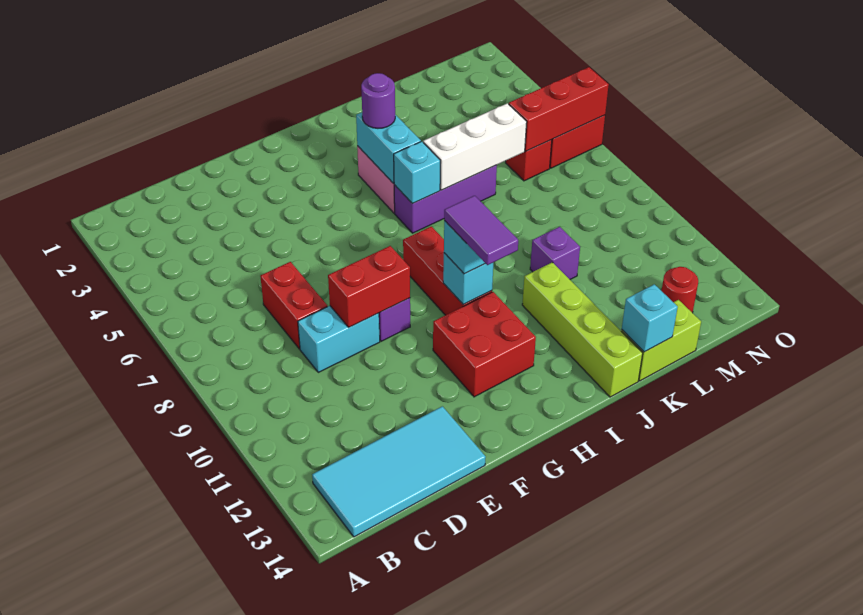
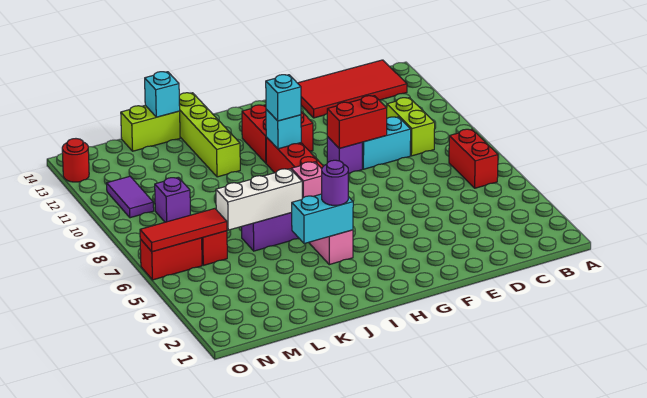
cyan 2x4 tile [312,406,486,537] -> red 2x4 tile [298,60,407,118]
none -> lime 1x2 brick [387,98,435,156]
red 1x2 brick [260,262,327,349] -> red 1x2 brick moved to [449,129,498,188]
purple 1x2 tile [444,196,518,265] -> purple 1x2 tile moved to [107,176,154,218]
cyan 1x2 brick [356,113,421,183] -> cyan 1x2 brick turned to [291,194,353,244]
cyan 1x1 brick [394,141,440,204] -> pink 1x1 brick [291,162,322,198]
purple 1x1 brick [530,227,580,279] -> purple 1x1 brick moved to [155,177,190,222]
red 1x3 brick [509,67,609,151] -> red 1x3 tile [140,209,227,252]
red 1x1 round brick [662,267,698,313] -> red 1x1 round brick moved to [62,139,89,182]

